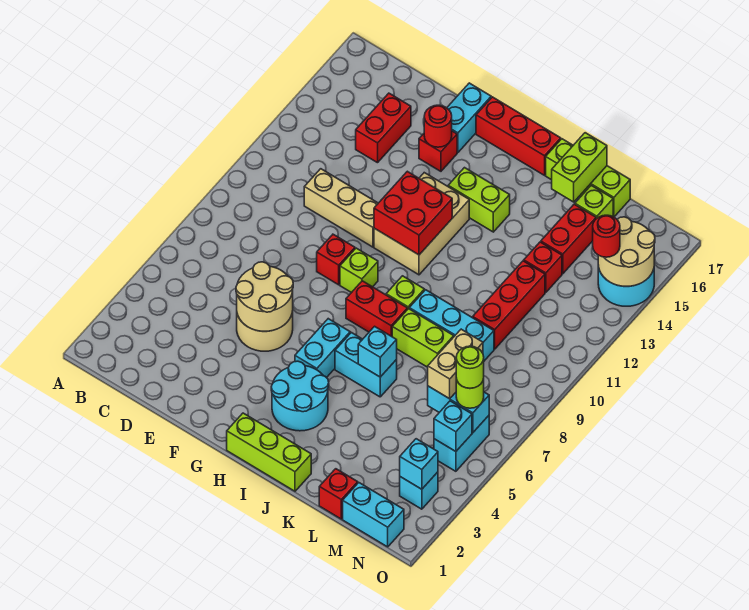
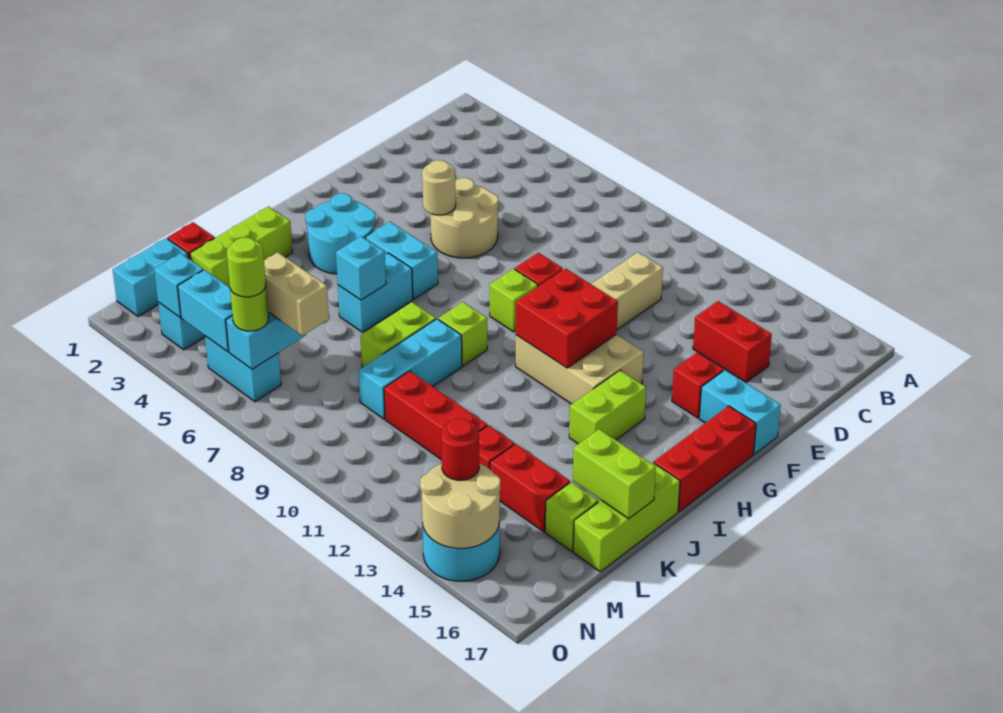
tan 2x2 round brick [236,262,293,331] -> tan 1x1 round brick [422,160,456,215]
red 1x1 round brick [424,105,452,147] -> none
lime 1x3 brick [227,413,311,491] -> lime 1x3 brick moved to [190,207,293,287]
red 1x2 brick [346,281,407,336] -> none
cyan 1x1 brick [434,401,472,452] -> cyan 1x2 brick [178,270,233,352]

